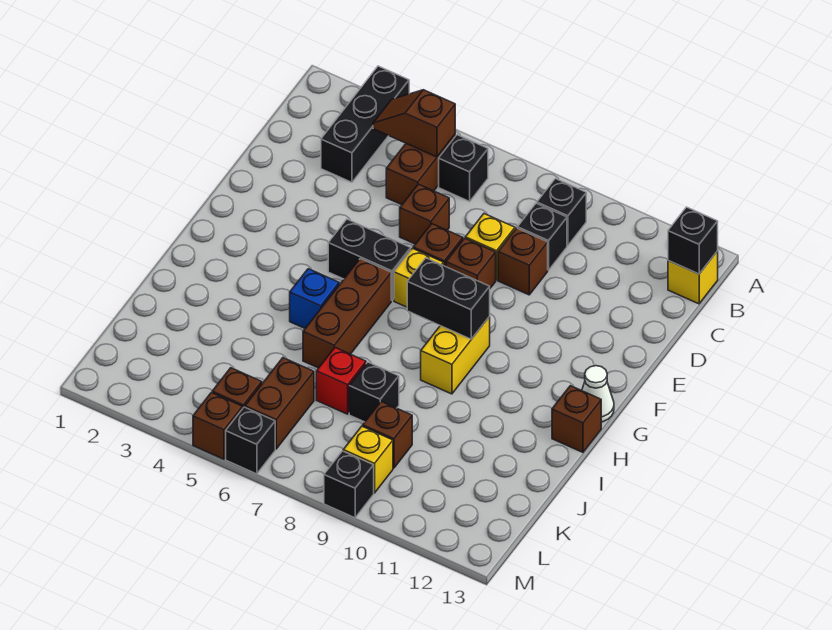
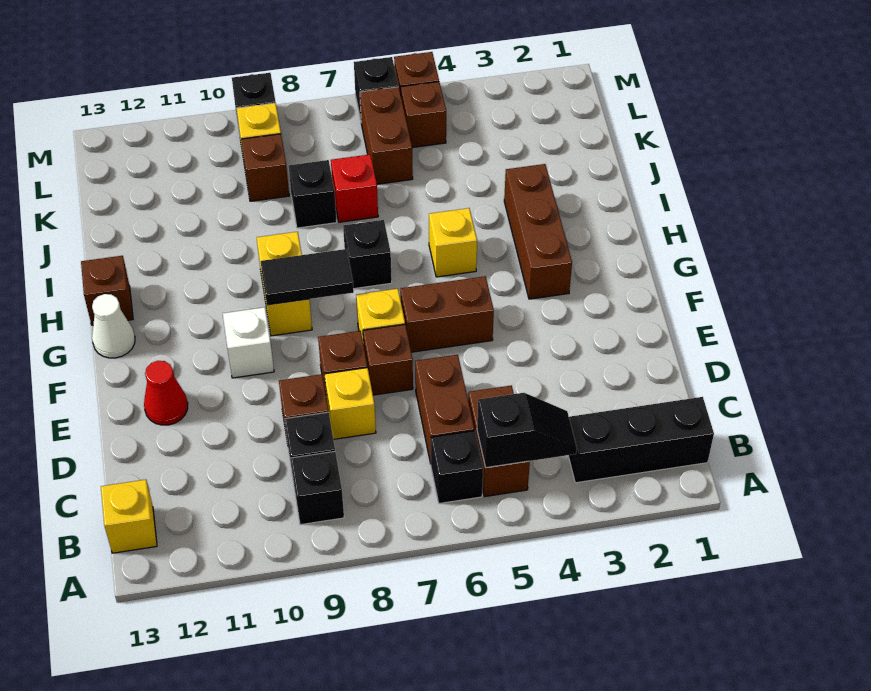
black 1x3 brick [321,66,409,182] -> black 1x3 brick turned to [568,397,714,483]
brown 1x2 slope [373,90,455,157] -> black 1x2 slope [477,393,577,468]
black 1x1 brick [668,207,718,274] -> black 1x1 brick moved to [343,220,392,289]
brown 1x1 brick [400,184,449,244] -> brown 1x2 brick [415,355,474,464]
none -> red 1x1 cone [144,361,188,425]
black 1x2 brick [328,219,411,300] -> brown 1x2 brick [400,276,494,352]
none -> white 1x1 brick [223,307,274,378]
brown 1x3 brick [303,259,391,368] -> brown 1x3 brick moved to [504,164,572,299]
black 1x2 brick [407,258,490,339] -> black 1x2 tile [261,249,354,305]
blue 1x1 brick [290,269,339,328] -> yellow 1x1 brick [429,208,477,277]

